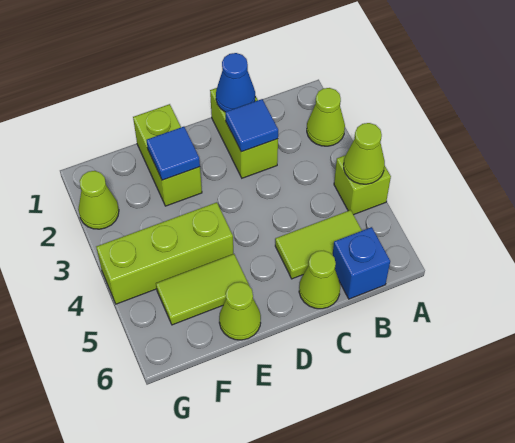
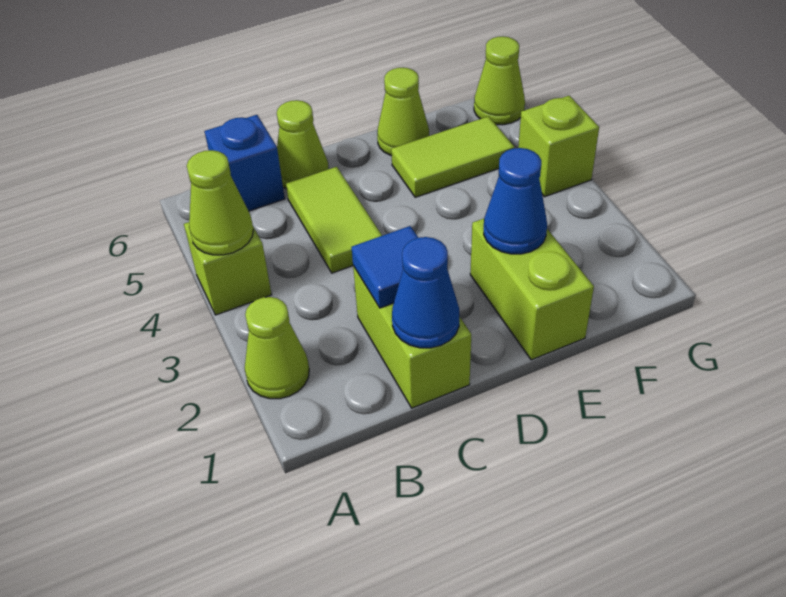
lime 1x2 tile [275,210,362,279] -> lime 1x2 tile turned to [286,167,382,273]
blue 1x1 tile [147,127,200,180] -> blue 1x1 cone [484,148,547,254]
lime 1x3 brick [96,202,233,304] -> lime 1x1 brick [518,96,599,197]
lime 1x1 cone [78,171,119,229] -> lime 1x1 cone moved to [474,36,525,125]

